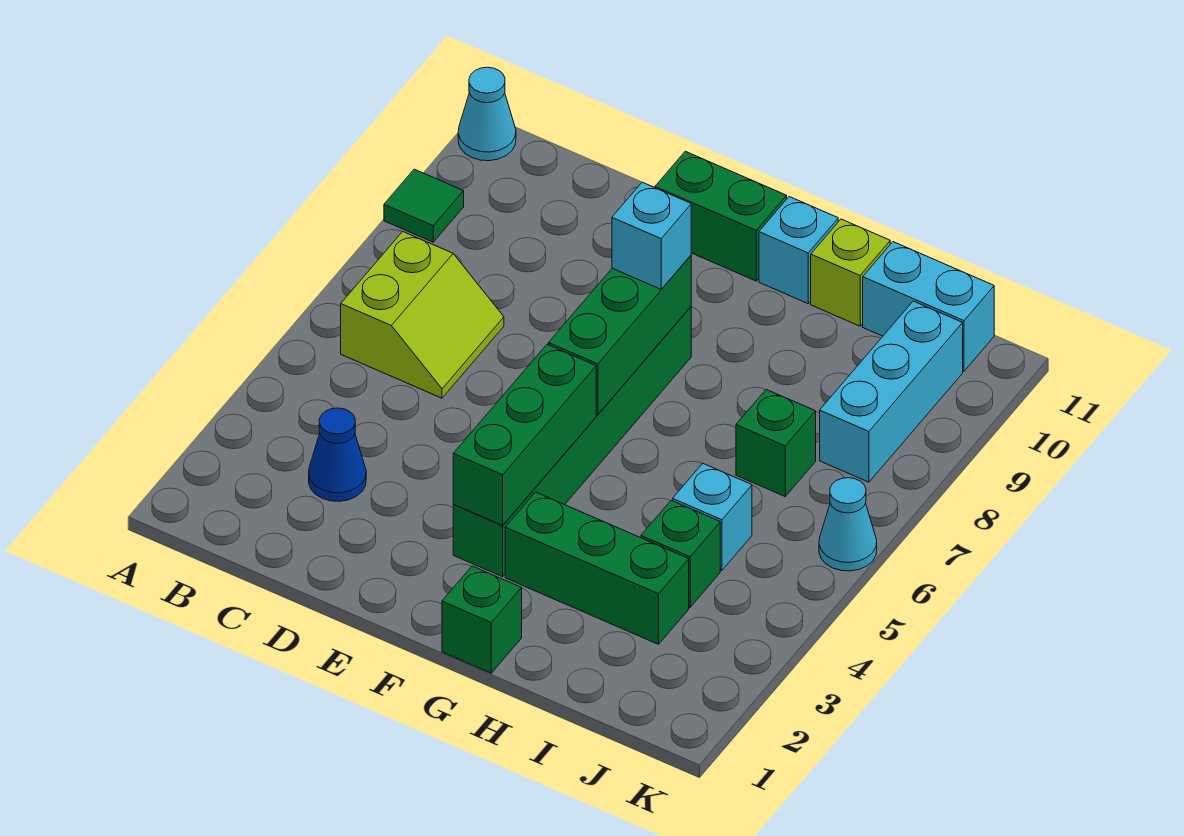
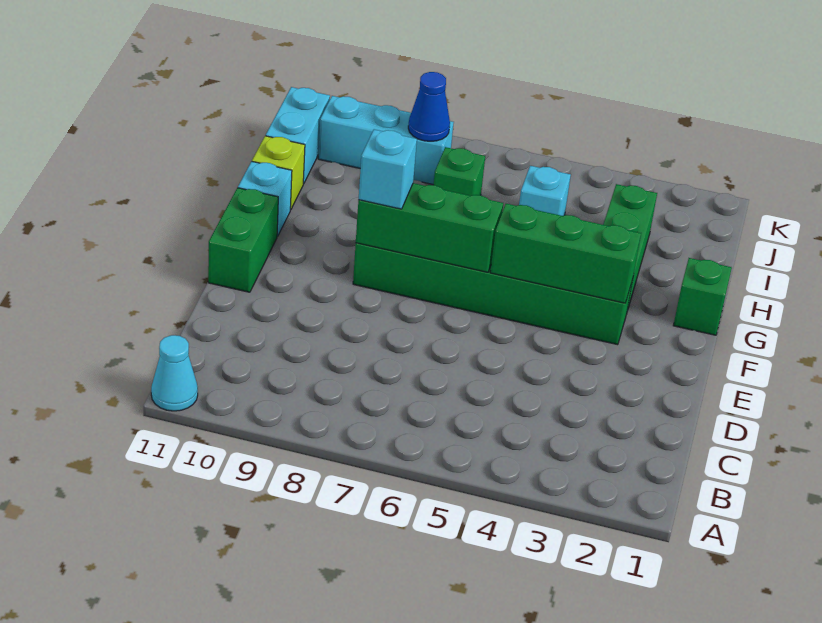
green 1x1 tile [384,169,464,242] -> none
lime 2x2 slope [341,232,504,398] -> none
blue 1x1 cone [309,408,366,501] -> blue 1x1 cone moved to [408,72,450,141]
green 1x1 brick [641,500,720,607] -> none
cyan 1x1 cone [819,478,877,571] -> none

